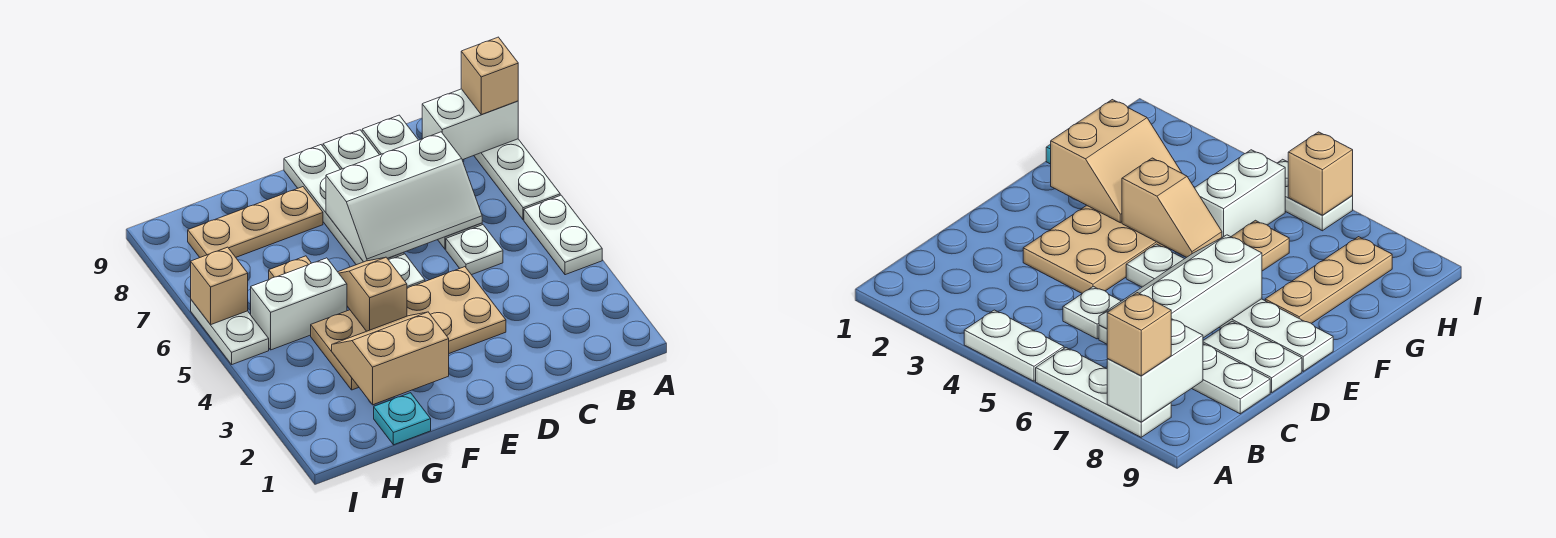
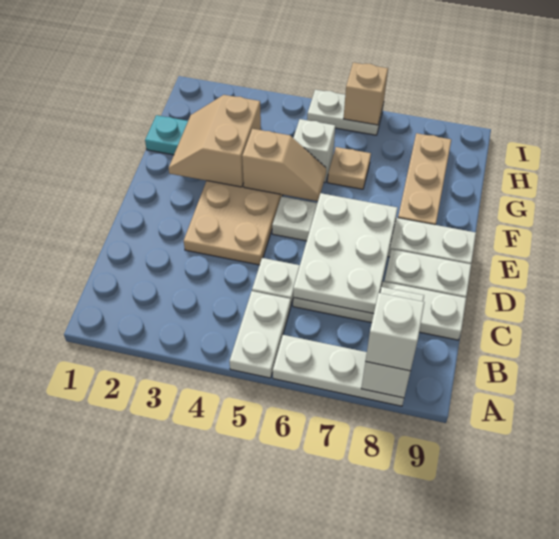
white 1x2 plate [524,195,602,275] -> white 1x2 plate turned to [229,291,291,378]
tan 1x1 brick [461,37,518,115] -> white 1x1 brick [365,293,425,371]
white 2x3 slope [326,132,482,262] -> white 2x3 plate [293,193,397,314]
tan 2x2 slope [332,312,449,405] -> tan 2x2 slope turned to [169,95,261,187]
white 1x2 brick [251,258,347,350] -> white 1x1 brick [293,119,335,183]

